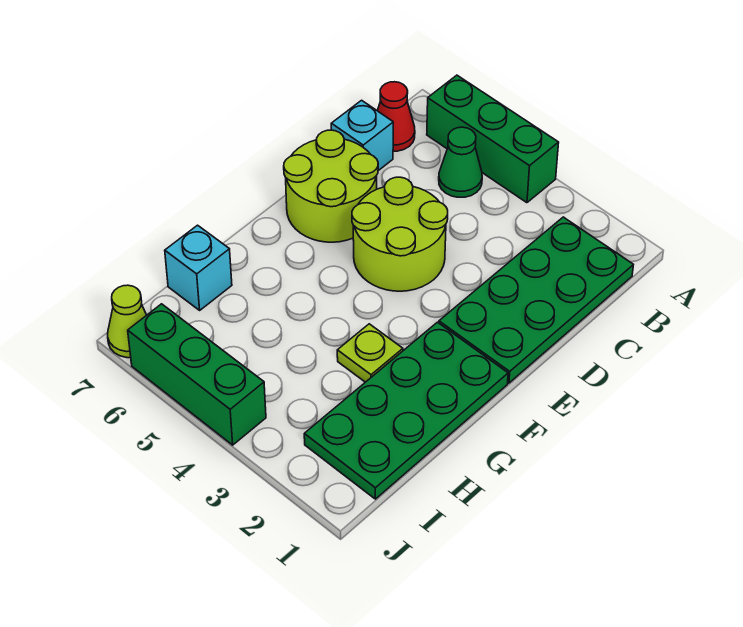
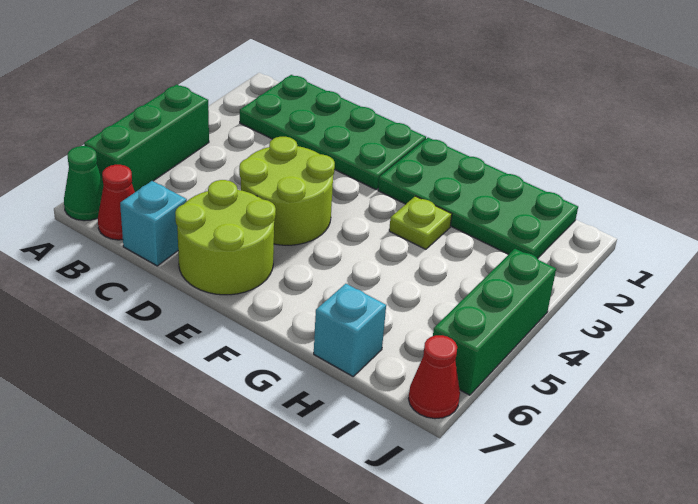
green 1x1 cone [439,127,482,197] -> green 1x1 cone moved to [64,146,104,221]
lime 1x1 cone [108,285,146,358] -> red 1x1 cone [408,335,460,419]

